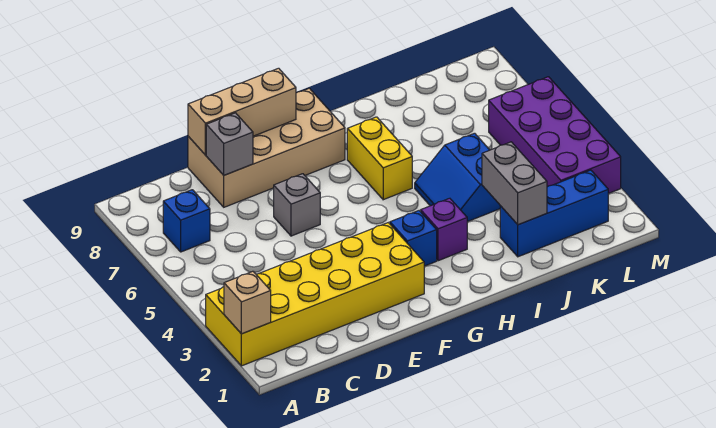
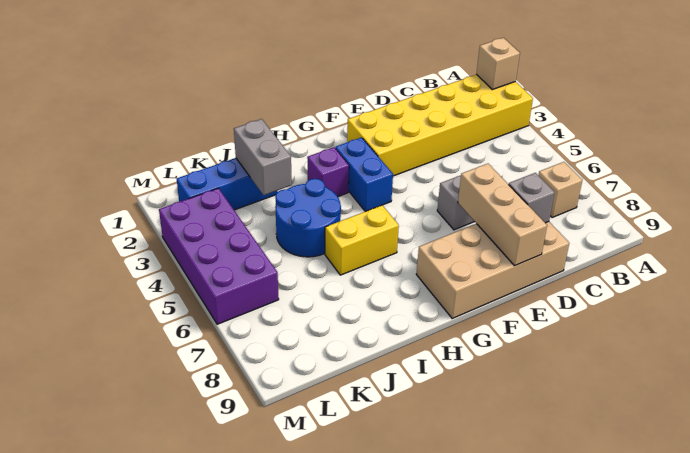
blue 1x1 brick [163,190,210,252] -> tan 1x1 brick [538,162,582,218]
tan 1x3 brick [188,68,296,155] -> tan 1x3 brick turned to [458,164,547,266]
blue 1x1 brick [390,211,437,266] -> blue 1x2 brick [335,138,393,211]
yellow 1x2 brick [347,117,412,200] -> yellow 1x2 brick turned to [325,205,399,275]
blue 2x2 slope [415,133,500,222] -> blue 2x2 round brick [275,179,341,257]

